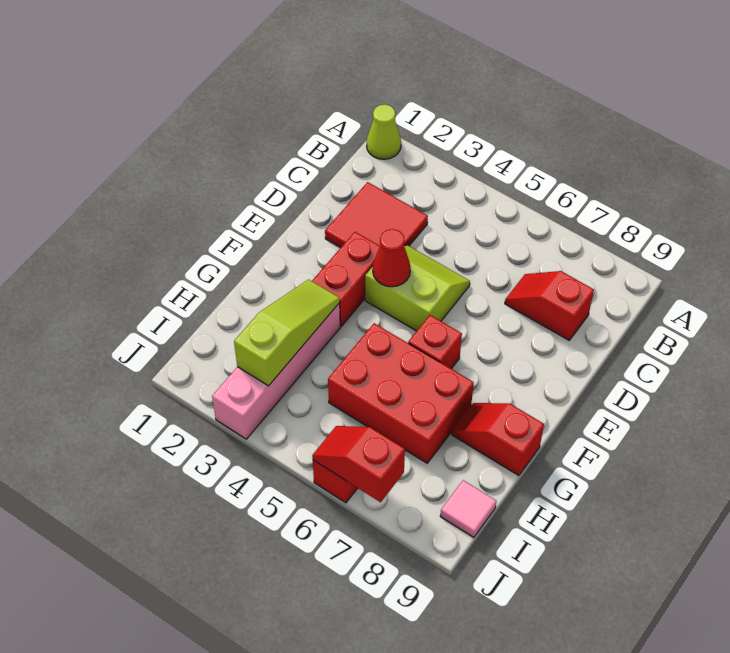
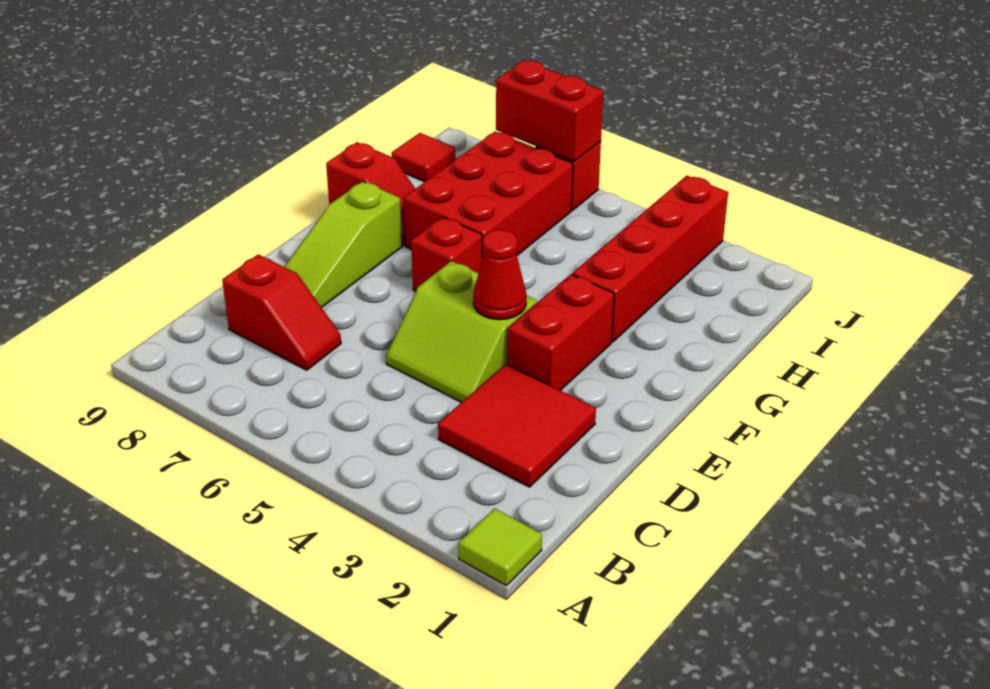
lime 1x1 cone [367,104,401,159] -> lime 1x1 tile [459,508,542,586]
pink 1x4 brick [212,303,340,439] -> red 1x4 brick [572,176,728,342]
lime 1x3 slope [234,279,340,386] -> lime 1x3 slope moved to [284,181,402,307]
red 2x3 brick [328,323,474,463] -> red 2x3 brick turned to [404,132,573,257]
pink 1x1 tile [440,480,497,538] -> red 1x1 tile [392,133,455,181]
red 1x2 slope [312,426,405,502] -> red 1x2 brick [496,60,603,162]

